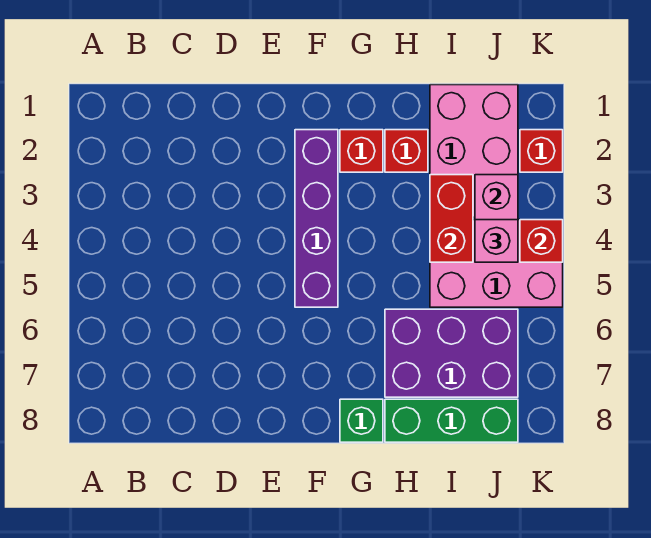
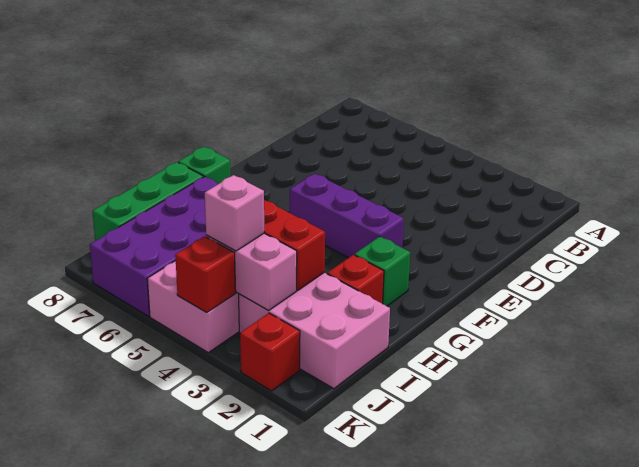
purple 1x4 brick [295,130,338,307] -> purple 1x3 brick [290,174,404,258]
red 1x1 brick [340,130,383,172] -> green 1x1 brick [355,236,410,306]
purple 2x3 brick [385,309,518,397] -> purple 2x4 brick [90,176,218,316]

